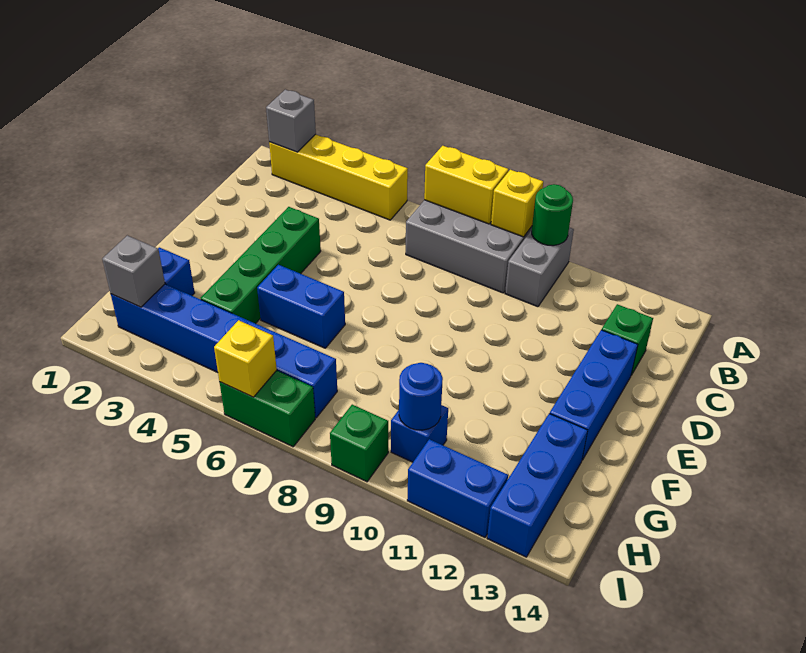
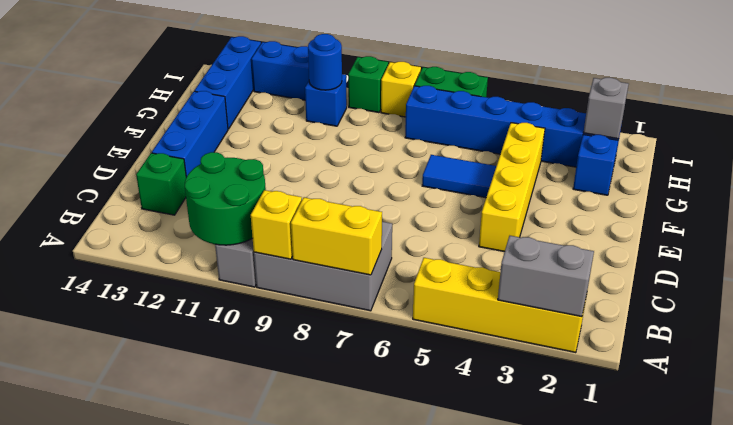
grey 1x1 brick [266,90,316,152] -> grey 1x2 brick [498,236,594,317]
green 1x1 round brick [532,184,573,246] -> green 2x2 round brick [185,152,266,245]
green 1x4 brick [201,207,321,324] -> yellow 1x4 brick [479,123,545,252]
blue 1x2 brick [257,265,345,348] -> blue 1x2 tile [422,155,496,198]
yellow 1x1 brick [214,320,277,397] -> yellow 1x1 brick moved to [381,62,421,117]

